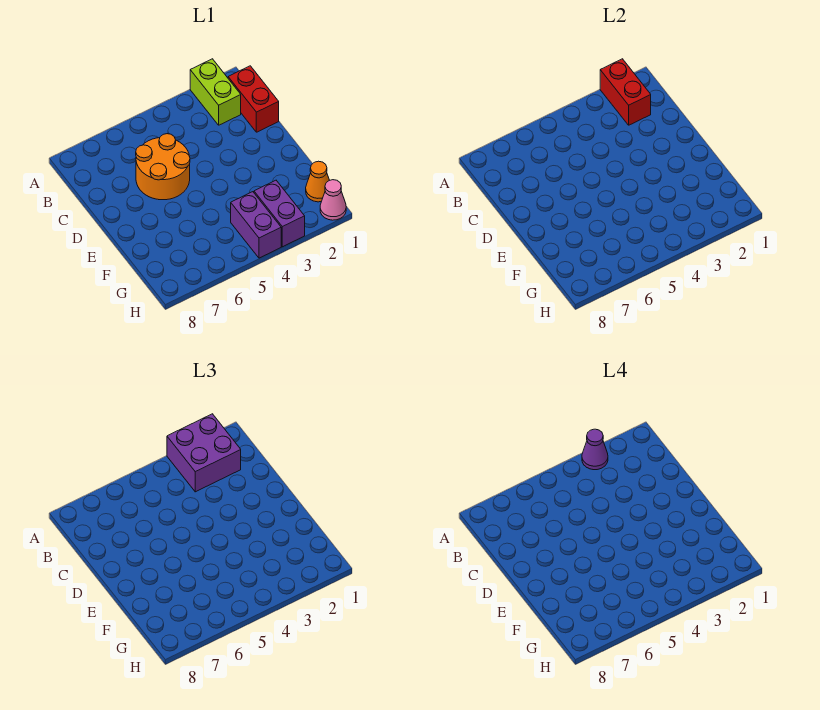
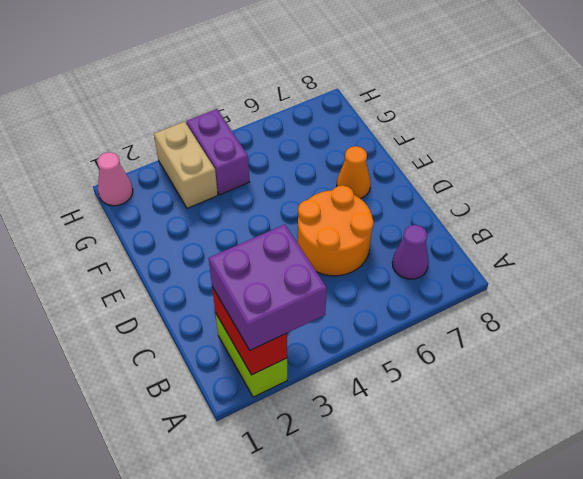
purple 1x1 cone [582,429,608,470] -> purple 1x1 cone moved to [392,225,429,279]
red 1x2 brick [228,66,279,132] -> none
orange 1x1 cone [306,161,329,202] -> orange 1x1 cone moved to [337,146,371,199]
purple 1x2 brick [254,180,305,247] -> tan 1x2 brick [154,122,218,208]

